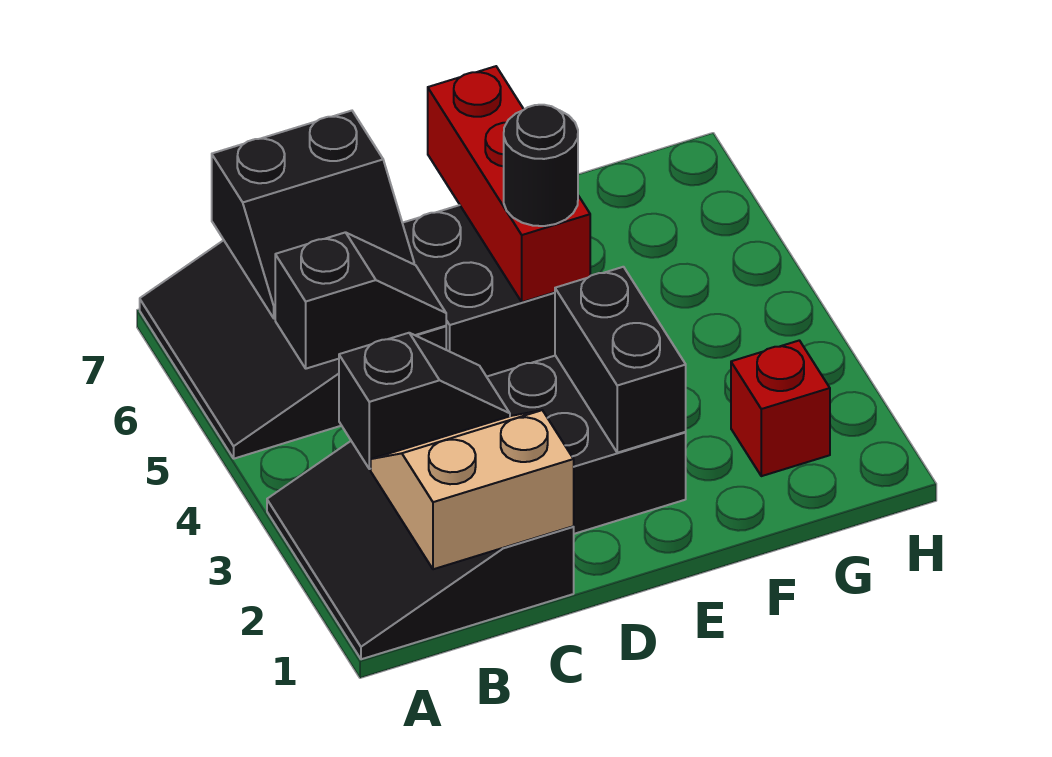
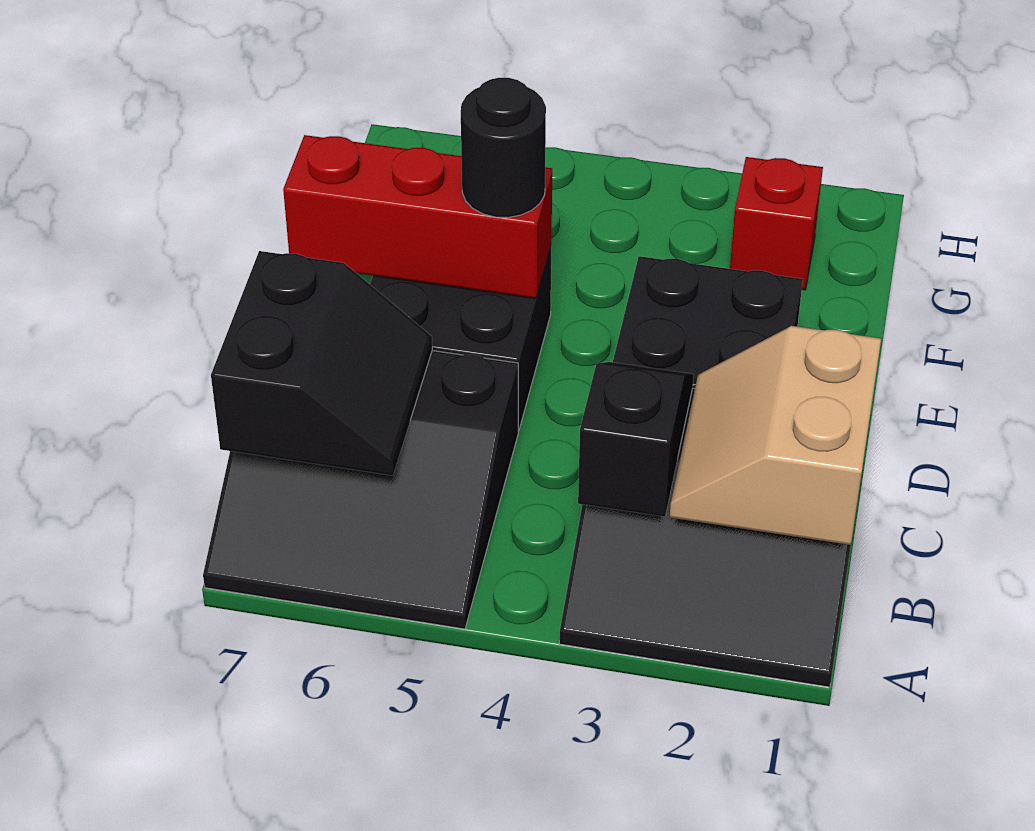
black 1x2 slope [275,232,446,369] -> none
black 1x2 brick [555,267,686,453] -> none

